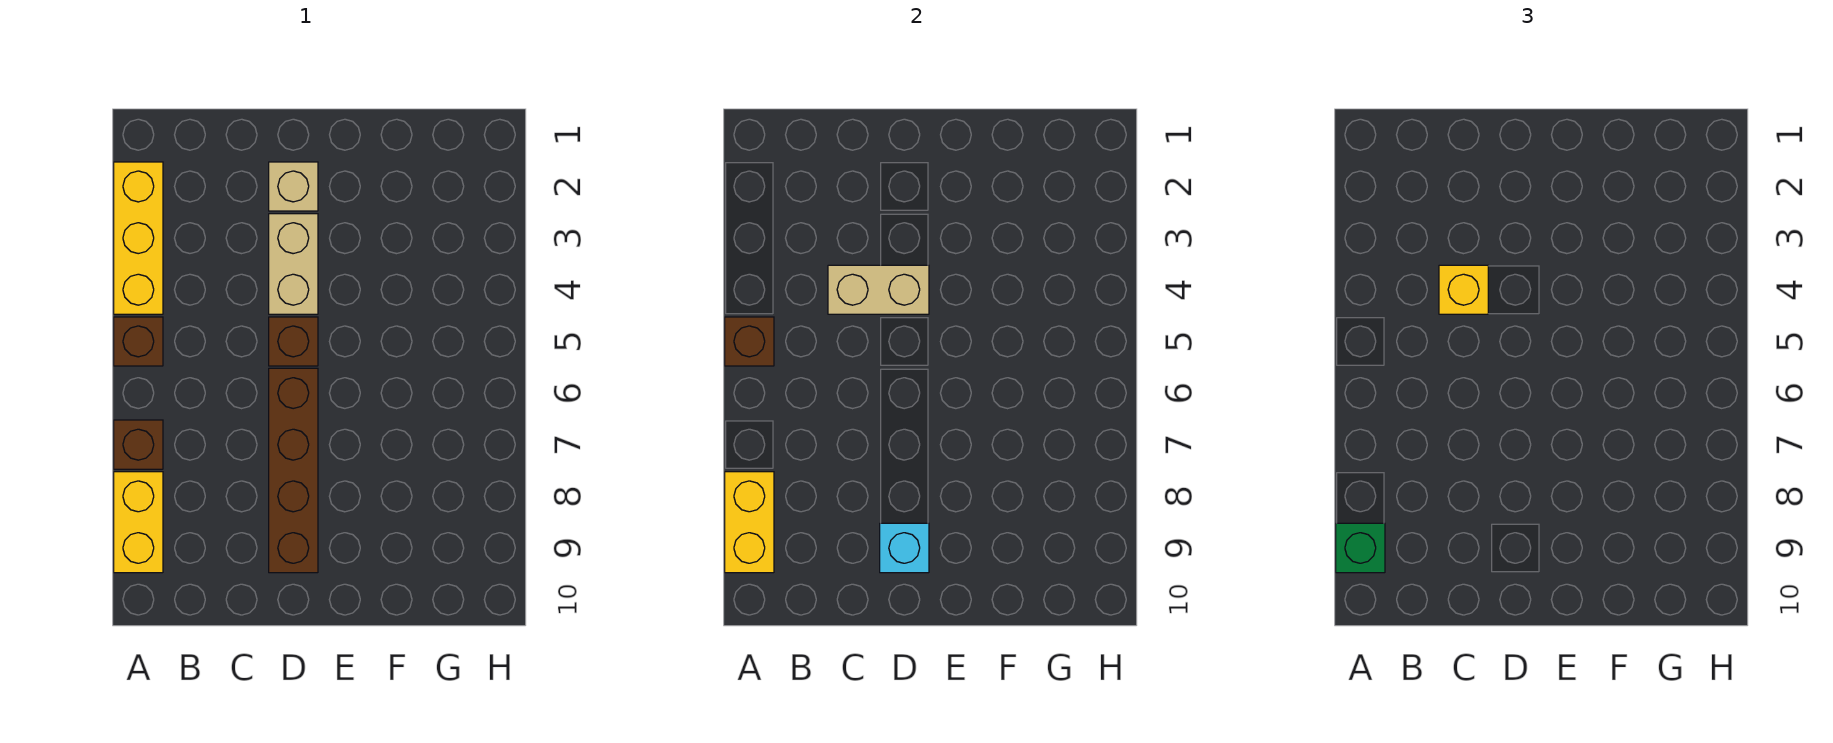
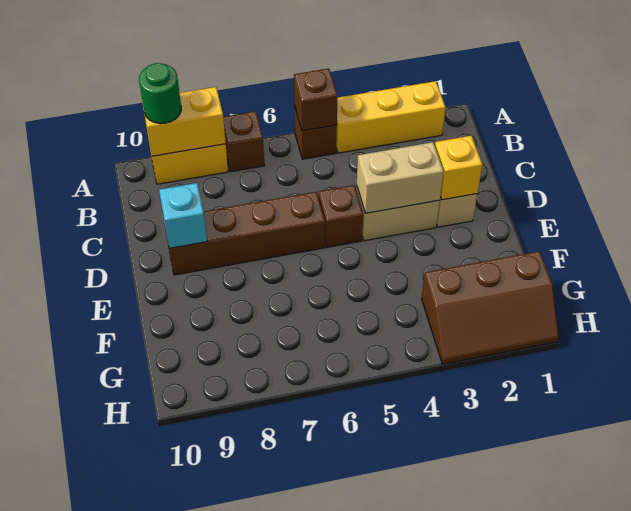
green 1x1 brick [1336,523,1385,573] -> green 1x1 round brick [139,63,181,124]
tan 1x2 brick [828,265,929,314] -> tan 1x2 brick turned to [357,142,444,213]
yellow 1x1 brick [1439,265,1488,314] -> yellow 1x1 brick moved to [435,136,482,200]
none -> brown 2x3 slope [422,251,559,364]

